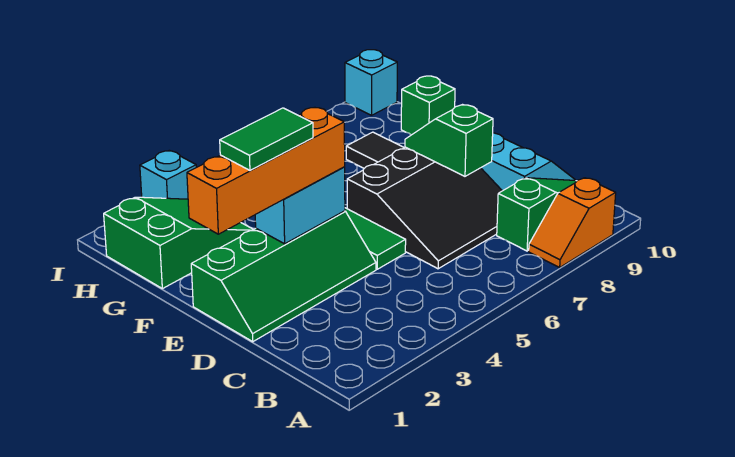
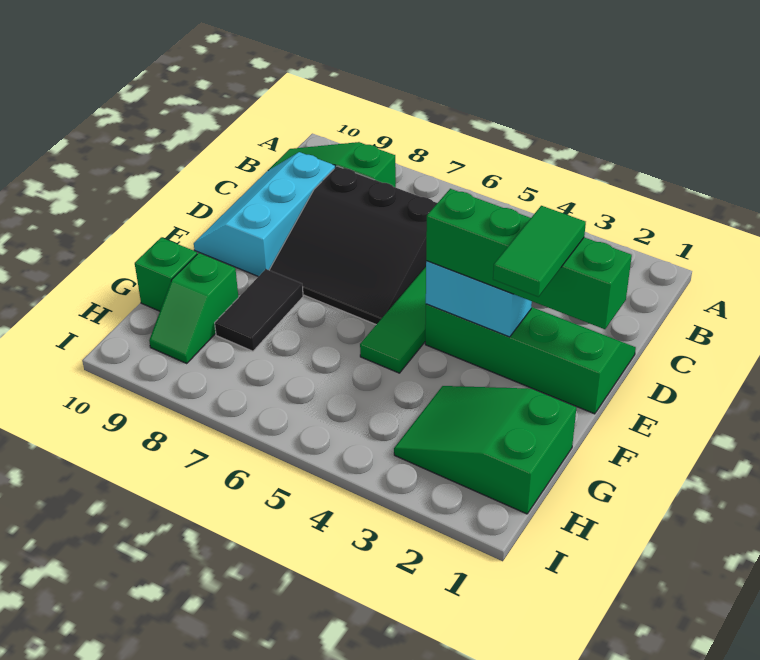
orange 1x2 slope [529,178,616,267] -> none
black 3x3 slope [347,147,502,269] -> black 3x3 slope turned to [270,166,437,325]
green 1x2 slope [405,105,493,176] -> green 1x2 slope moved to [149,253,238,364]
orange 1x4 brick [187,107,345,234] -> green 1x4 brick [426,189,632,329]
green 1x2 tile [220,108,313,171] -> green 1x2 tile turned to [493,206,586,297]
cyan 1x1 brick [140,150,196,199] -> none
cyan 1x1 brick [345,50,397,115] -> none

